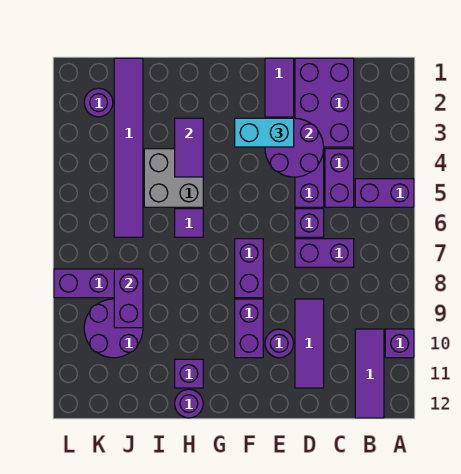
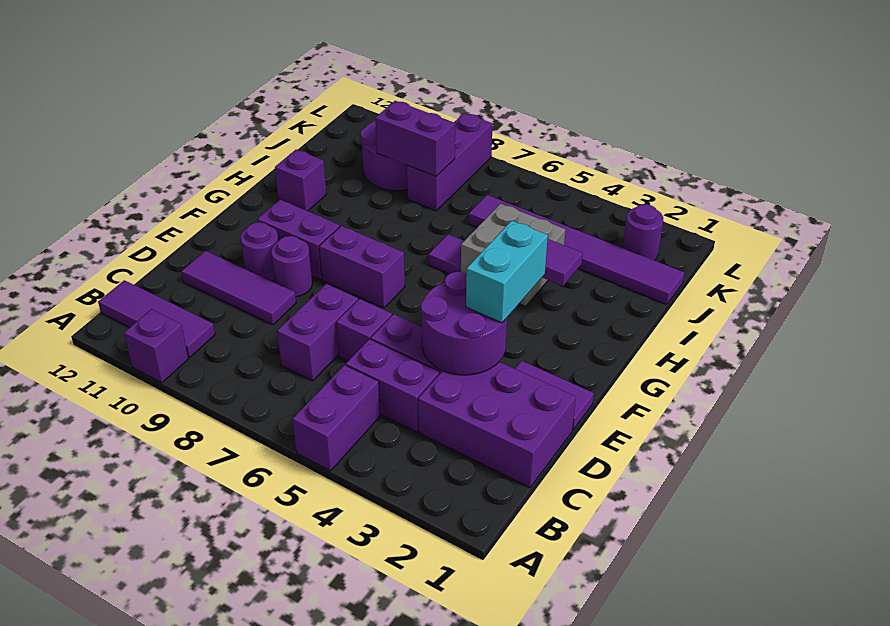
purple 1x1 round brick [175,389,203,418] -> purple 1x1 round brick moved to [271,236,312,297]

